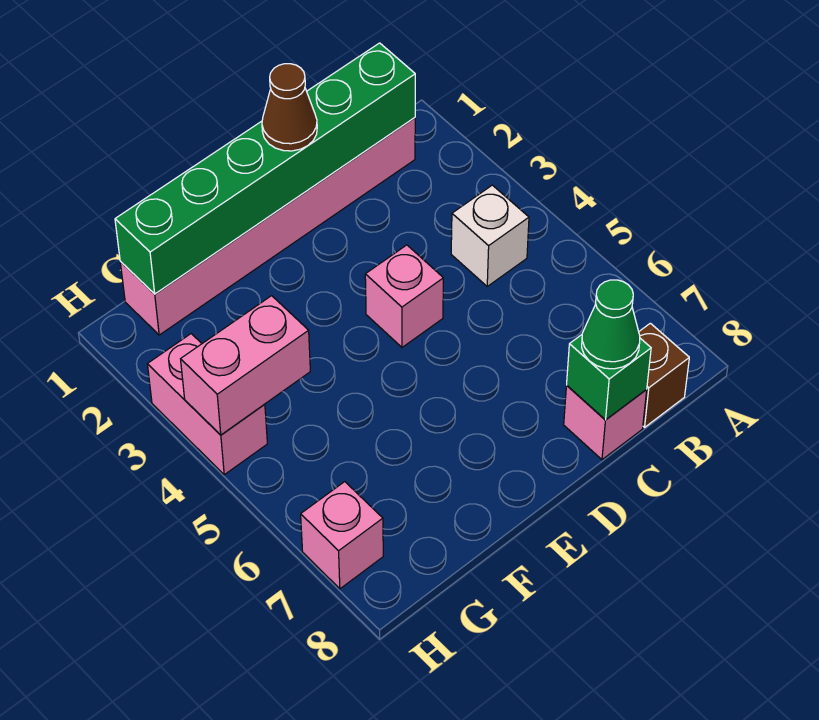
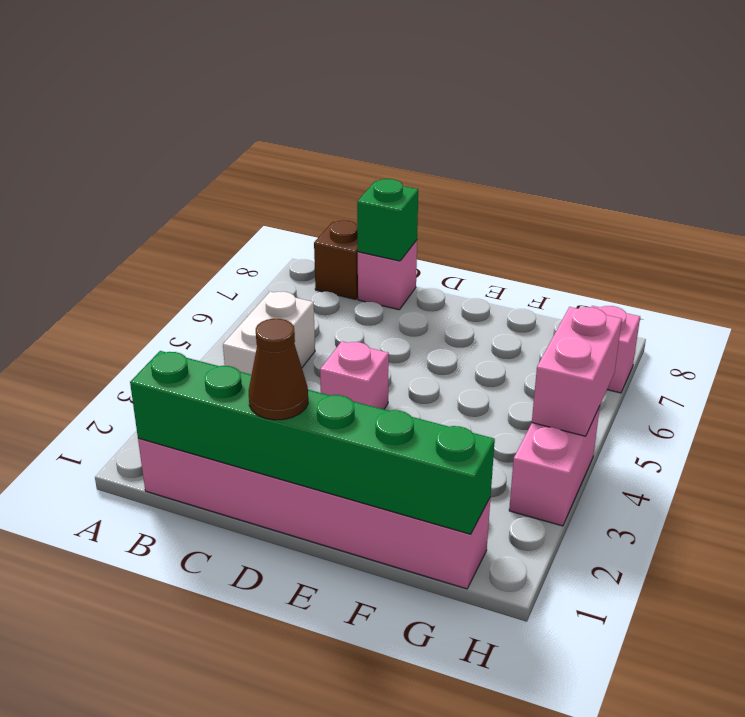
white 1x1 brick [451,185,529,286] -> white 1x2 brick [223,292,315,375]
green 1x1 cone [582,280,640,369] -> none
pink 1x2 brick [181,296,310,435] -> pink 1x2 brick turned to [532,307,622,436]

